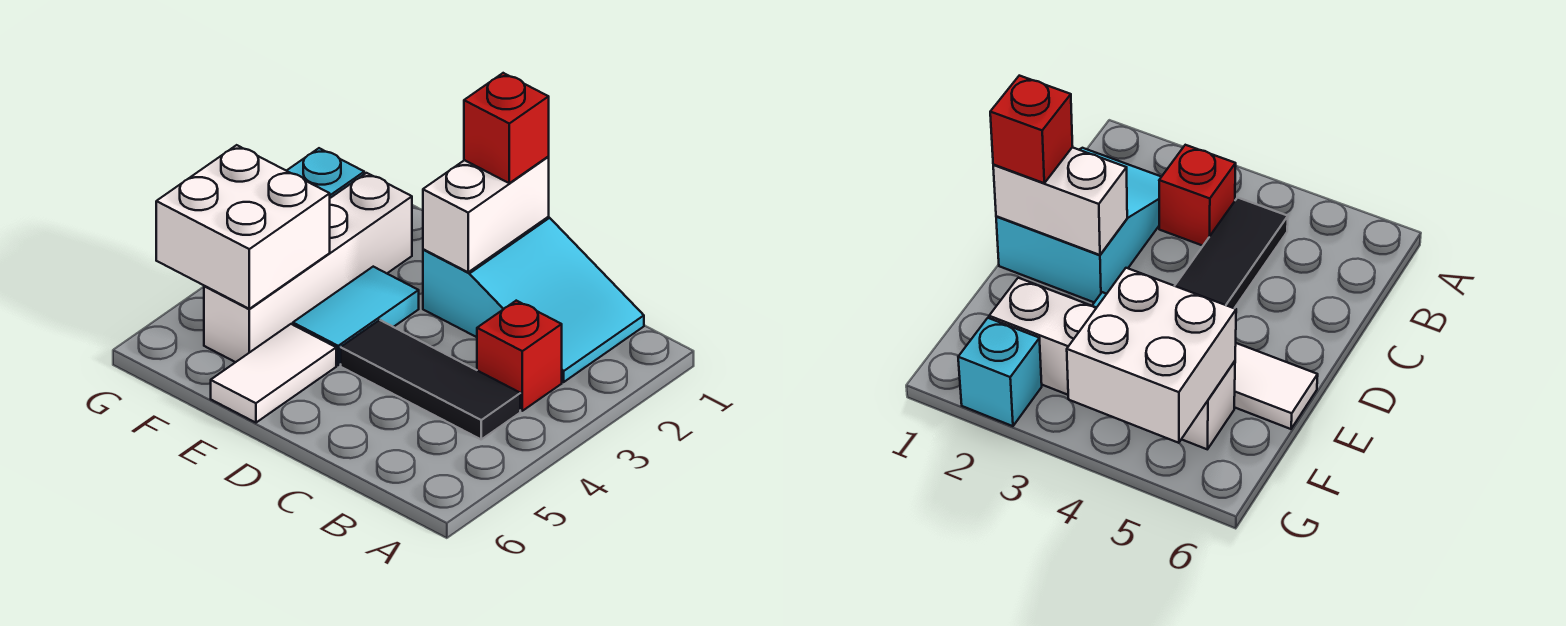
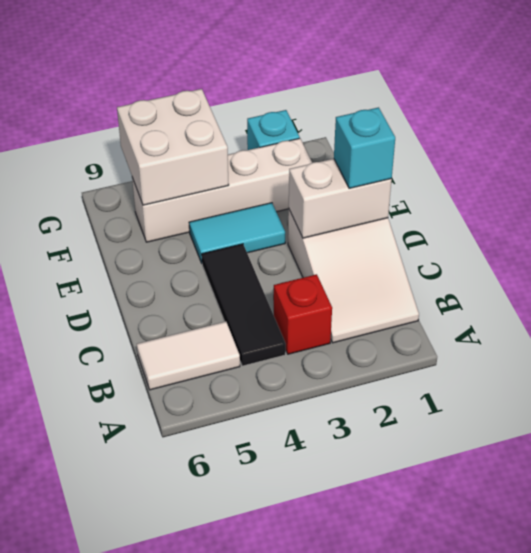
cyan 2x3 slope [423,217,644,382] -> white 2x3 slope [288,210,419,343]
red 1x1 brick [464,73,549,183] -> cyan 1x1 brick [334,107,395,188]
white 1x2 tile [211,324,336,423] -> white 1x2 tile moved to [137,322,240,390]

